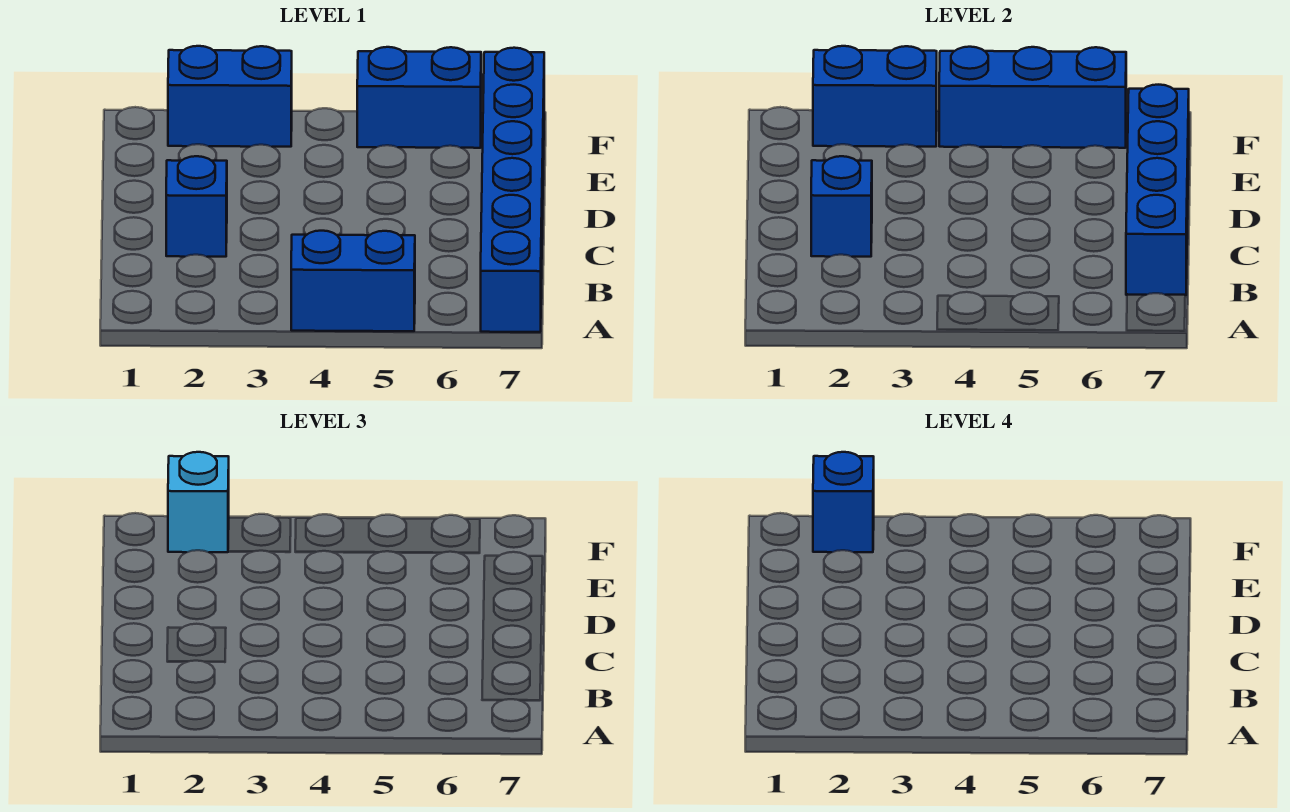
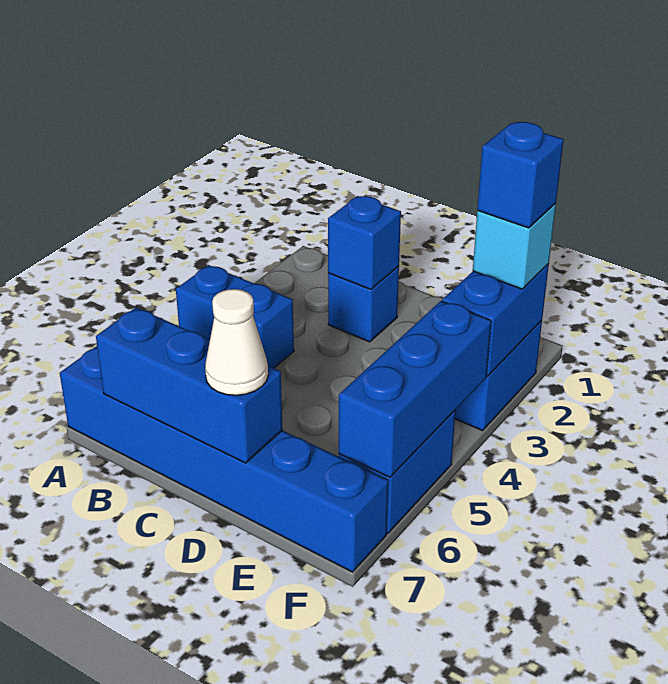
blue 1x2 brick [291,231,415,331] -> blue 1x2 brick turned to [176,265,294,368]
blue 1x4 brick [1126,85,1189,295] -> blue 1x3 brick [96,308,283,463]
none -> white 1x1 cone [205,289,268,395]

